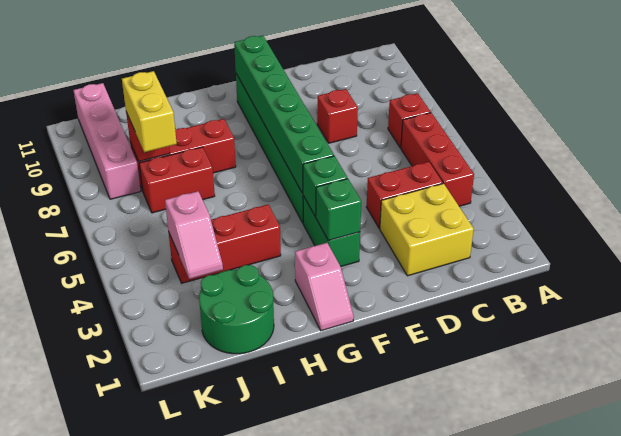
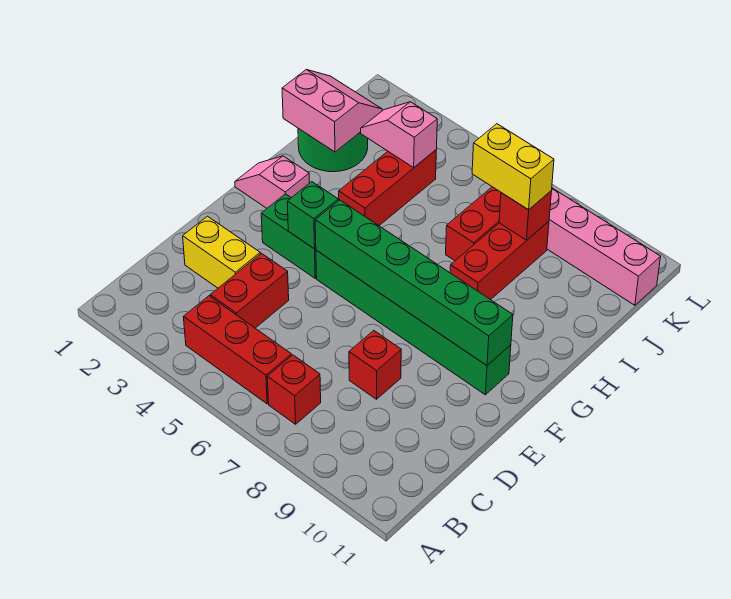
yellow 2x2 brick [380,184,474,276] -> yellow 1x2 brick [183,216,260,288]
green 1x1 brick [315,179,361,241] -> none
none -> pink 2x2 slope [282,70,382,152]

